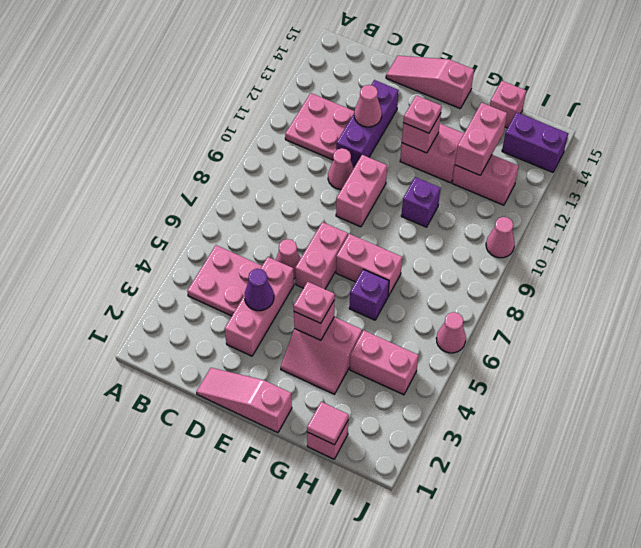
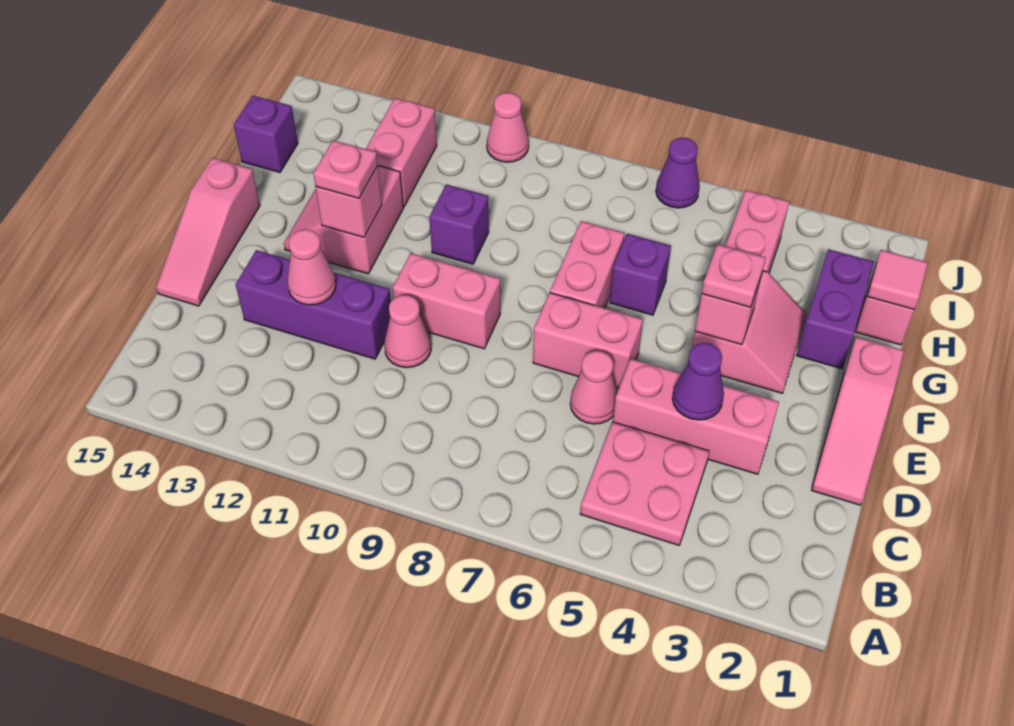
pink 2x2 plate [285,93,354,160] -> none
pink 1x2 brick [455,103,507,175] -> none
pink 1x1 brick [490,81,526,128] -> purple 1x1 brick [234,96,298,172]
purple 1x2 brick [502,112,568,172] -> purple 1x2 brick moved to [797,249,874,369]
pink 1x1 cone [436,312,466,353] -> purple 1x1 cone [656,138,700,208]

